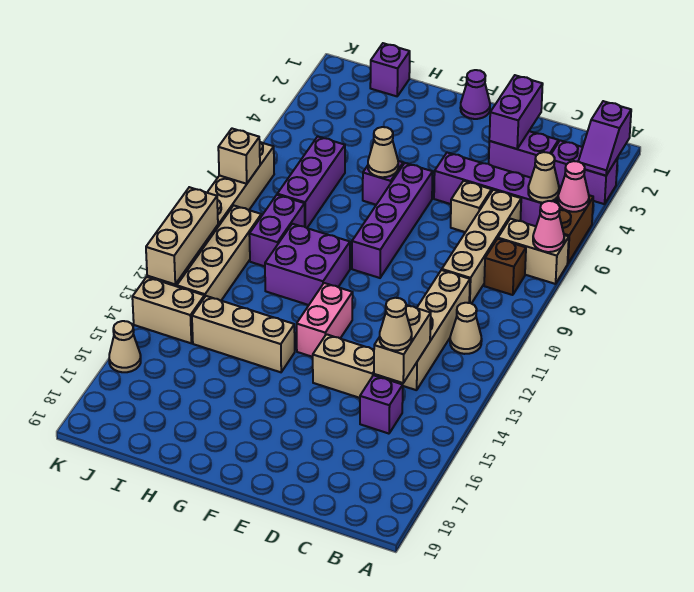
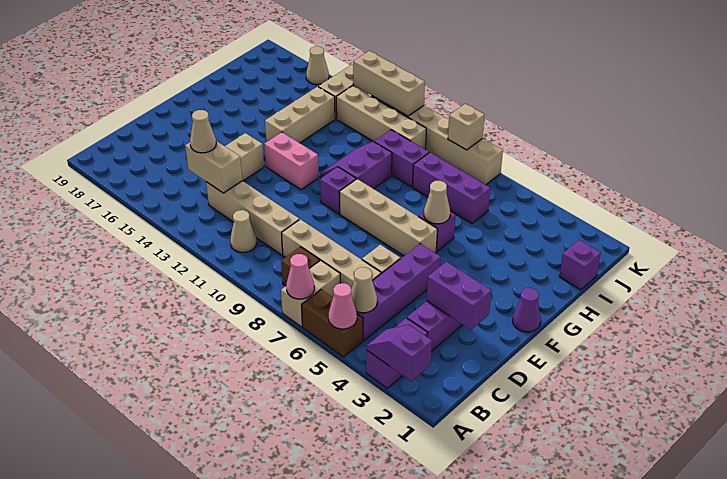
purple 1x1 brick [360,375,403,434] -> purple 1x1 brick moved to [320,167,356,214]
purple 1x4 brick [352,163,433,278] -> tan 1x4 brick [339,179,437,256]
purple 2x2 brick [265,224,350,305] -> purple 2x2 slope [320,142,392,189]

